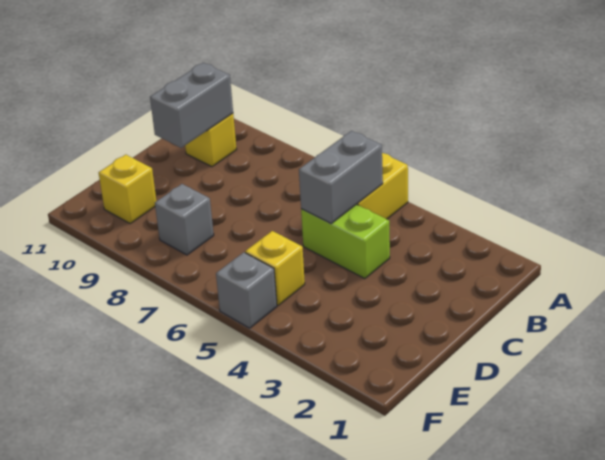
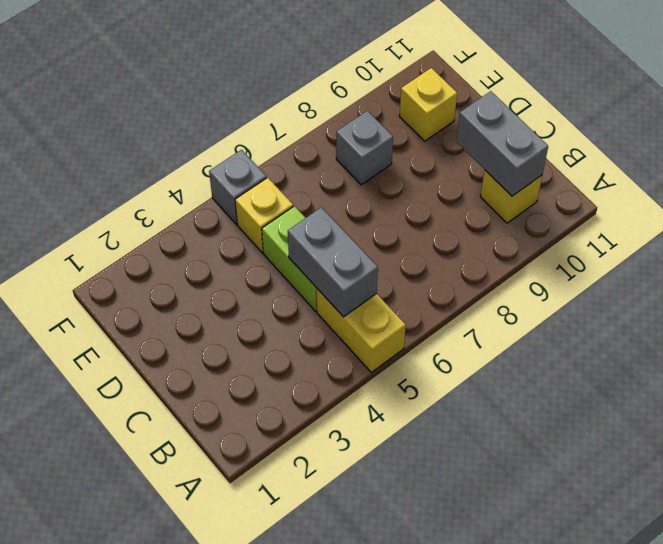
lime 1x2 brick [301,204,390,279] -> lime 1x2 brick turned to [262,206,317,311]

